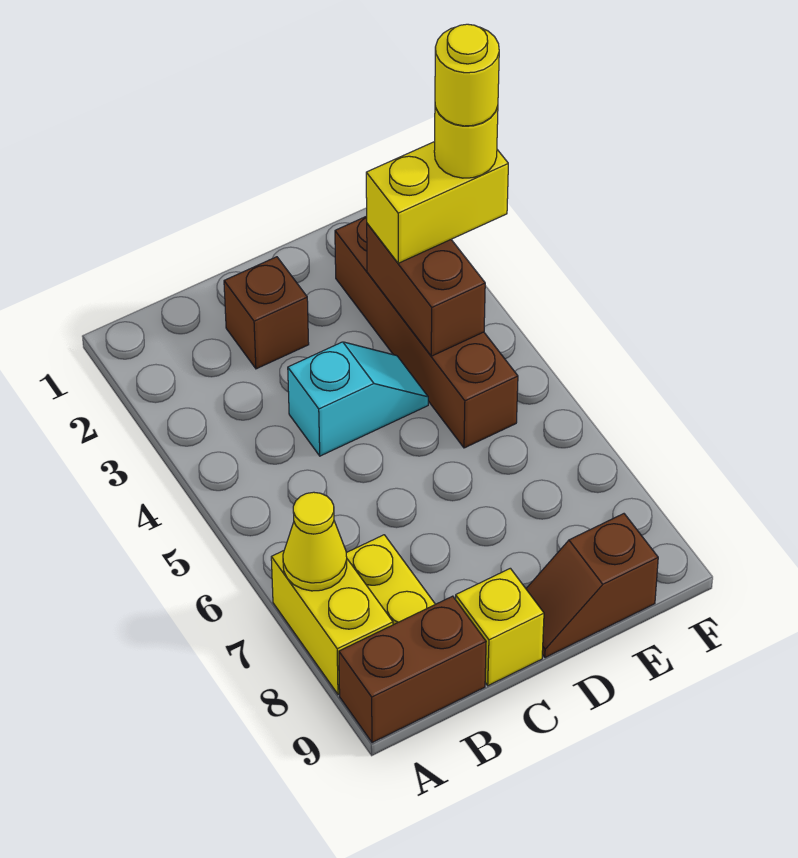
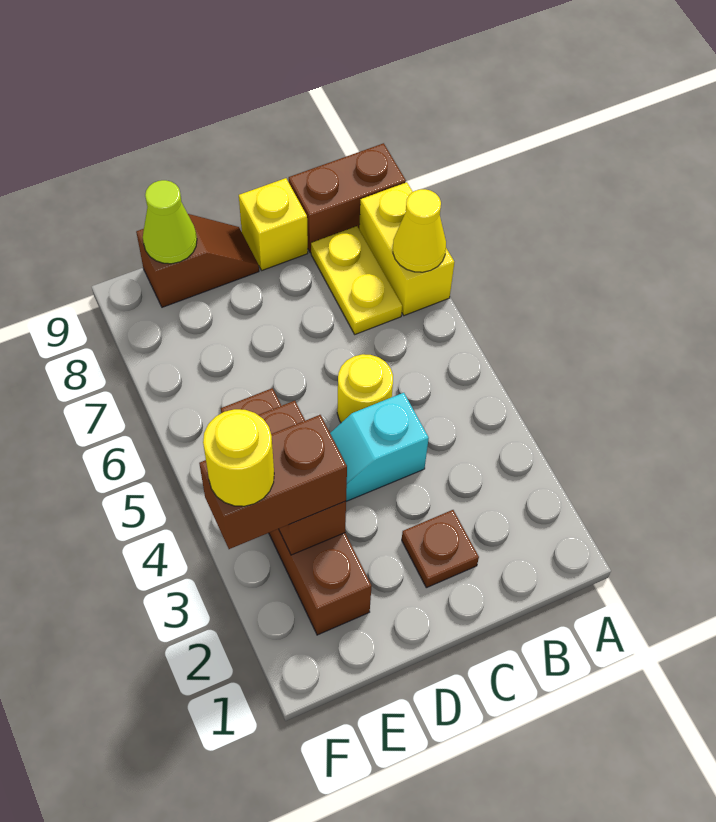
brown 1x1 brick [224,257,309,369] -> brown 1x1 plate [402,510,479,588]
yellow 1x2 brick [366,142,508,263] -> brown 1x2 brick [199,415,347,549]
none -> lime 1x1 cone [143,180,197,264]
yellow 1x1 round brick [435,24,499,126] -> yellow 1x1 round brick moved to [337,354,393,423]

